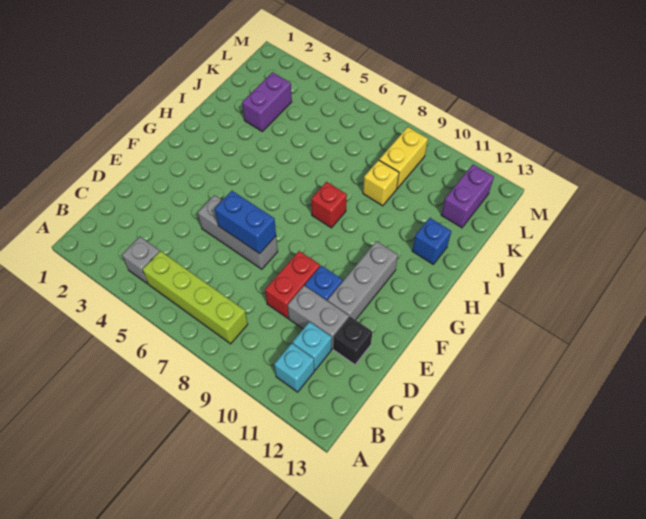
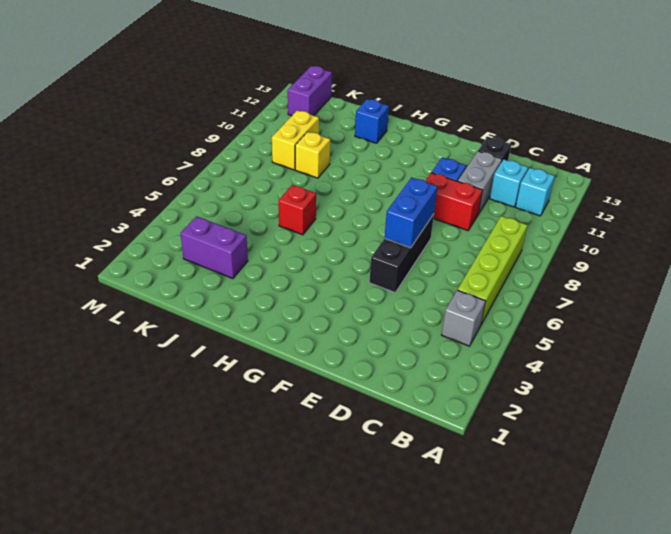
grey 1x3 brick [198,195,278,269] -> black 1x3 brick [369,214,434,292]
grey 1x3 brick [328,241,398,320] -> none
red 1x1 brick [311,182,347,228] -> red 1x1 brick moved to [279,185,316,235]
yellow 1x2 brick [379,127,428,188] -> yellow 1x2 brick turned to [272,110,319,170]
purple 1x2 brick [441,165,494,228] -> purple 1x2 brick turned to [288,66,332,116]

